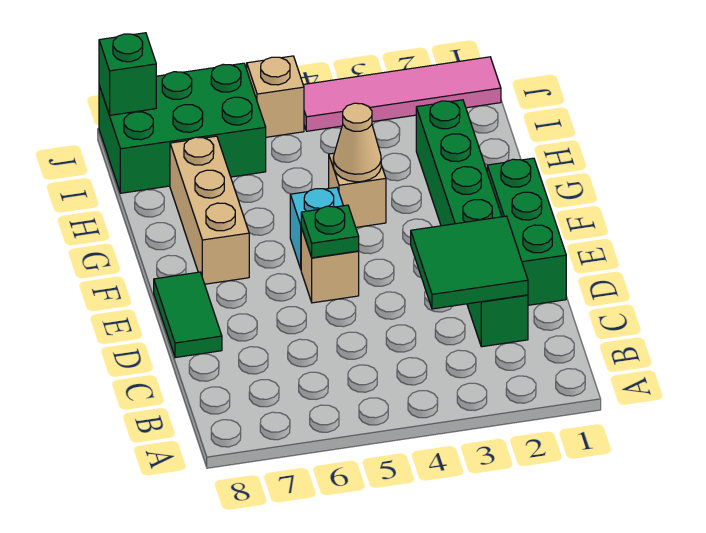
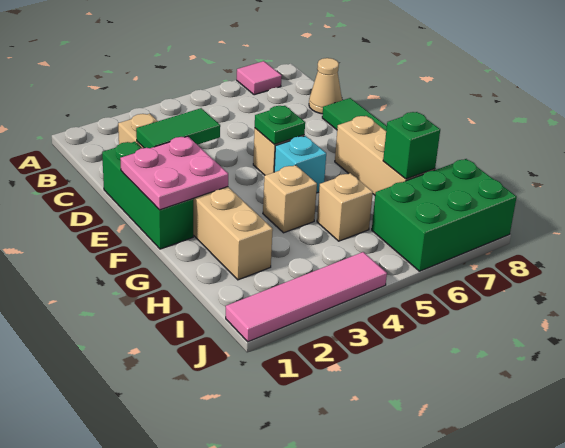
none -> pink 1x1 tile [237,61,282,95]
green 1x6 brick [416,100,528,347] -> tan 1x6 brick [118,114,273,280]
green 2x2 tile [411,216,528,309] -> green 1x2 tile [136,108,220,148]
none -> pink 2x2 plate [120,136,228,210]
tan 1x1 cone [333,103,381,182] -> tan 1x1 cone moved to [309,58,342,114]
tan 1x1 brick [247,56,304,137] -> tan 1x1 brick moved to [317,173,373,241]
green 1x1 brick [99,33,156,115] -> green 1x1 brick moved to [383,112,440,179]

